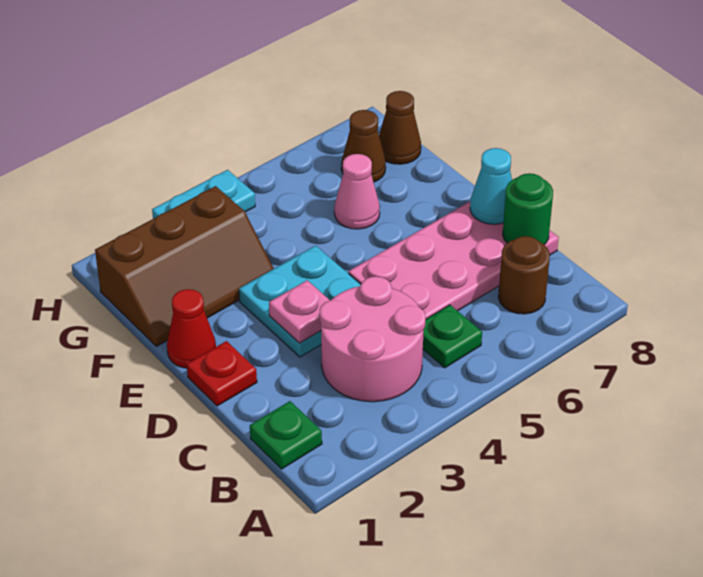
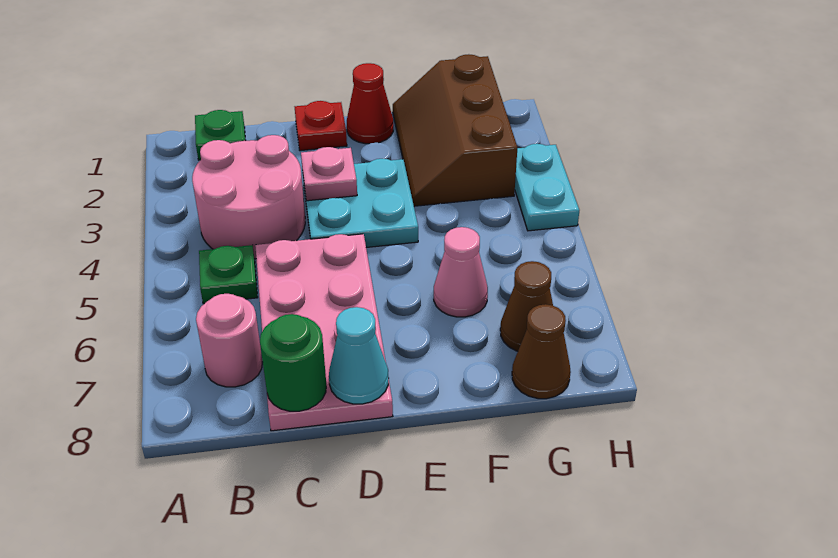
brown 1x1 round brick [498,236,550,314] -> pink 1x1 round brick [196,294,263,387]

